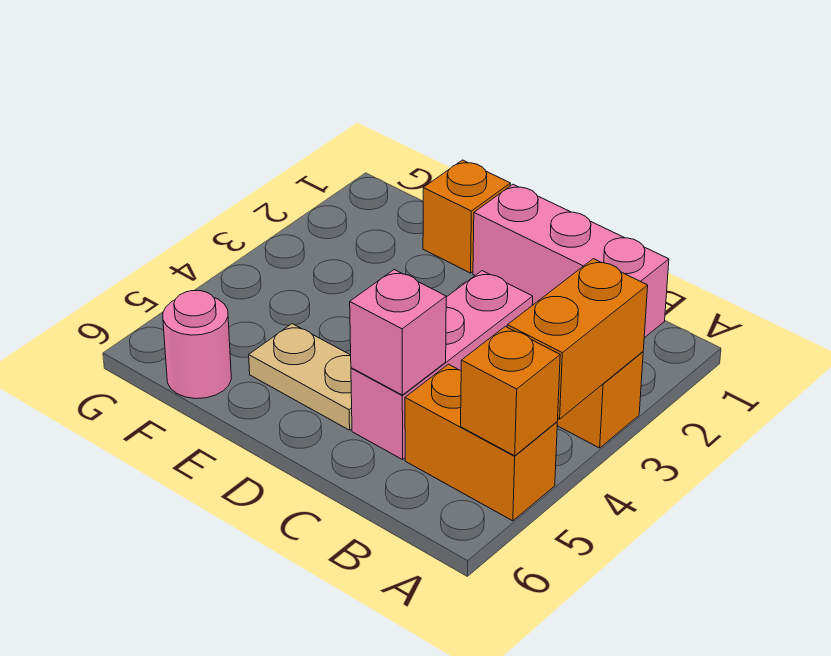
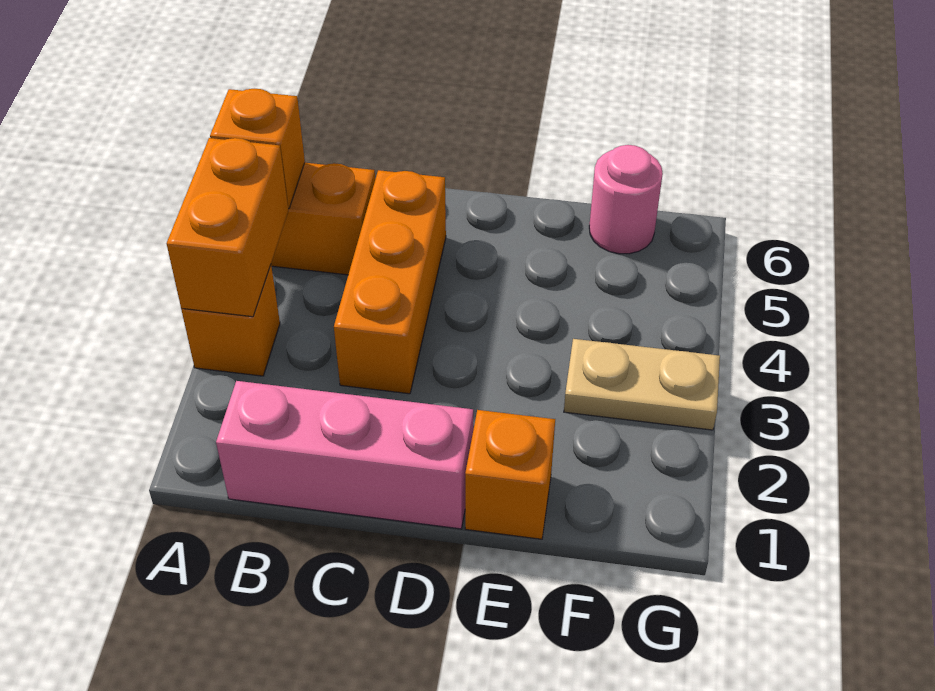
pink 1x3 brick [351,271,533,460] -> orange 1x3 brick [334,170,446,394]
pink 1x1 brick [350,270,446,395] -> none
tan 1x2 plate [249,324,352,430] -> tan 1x2 plate moved to [564,339,720,430]

